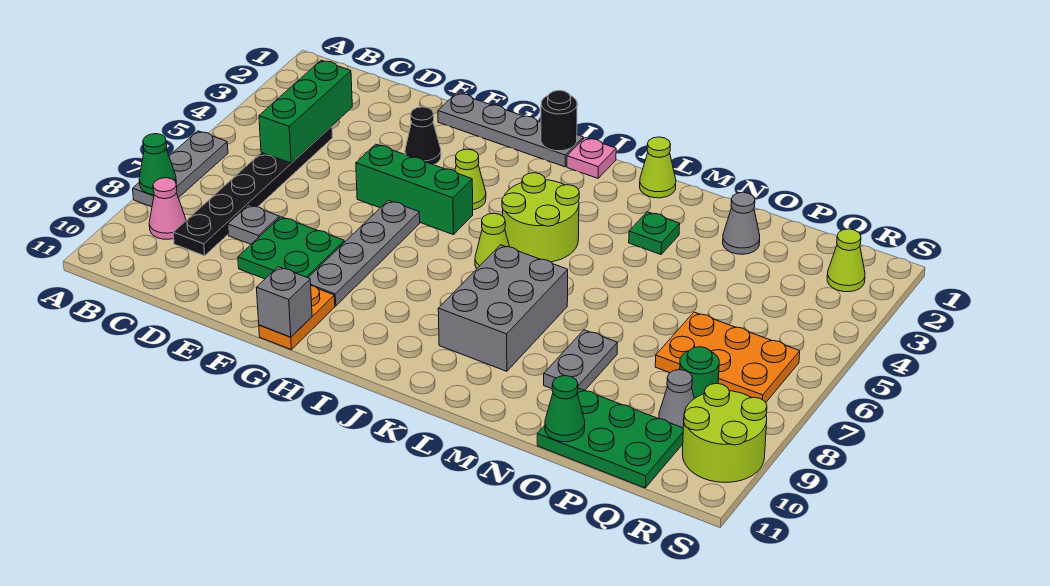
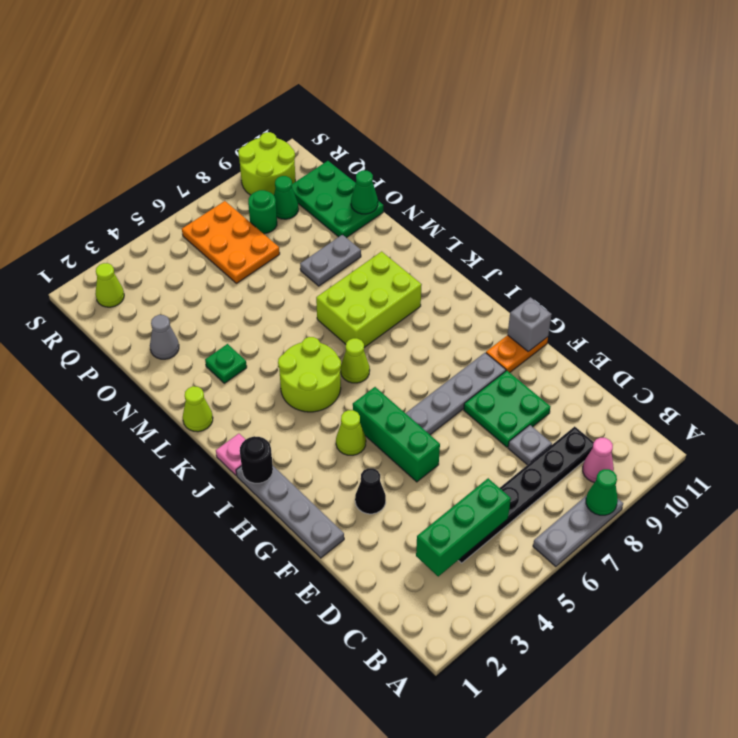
grey 2x3 brick [438,245,568,371] -> lime 2x3 brick [316,252,422,347]
grey 1x1 cone [659,370,694,428] -> green 1x1 cone [274,176,298,219]

